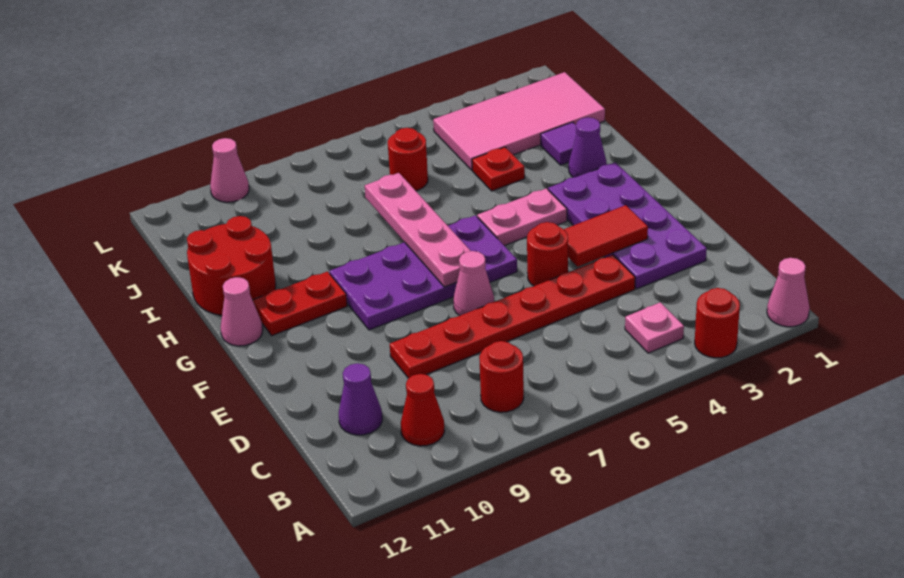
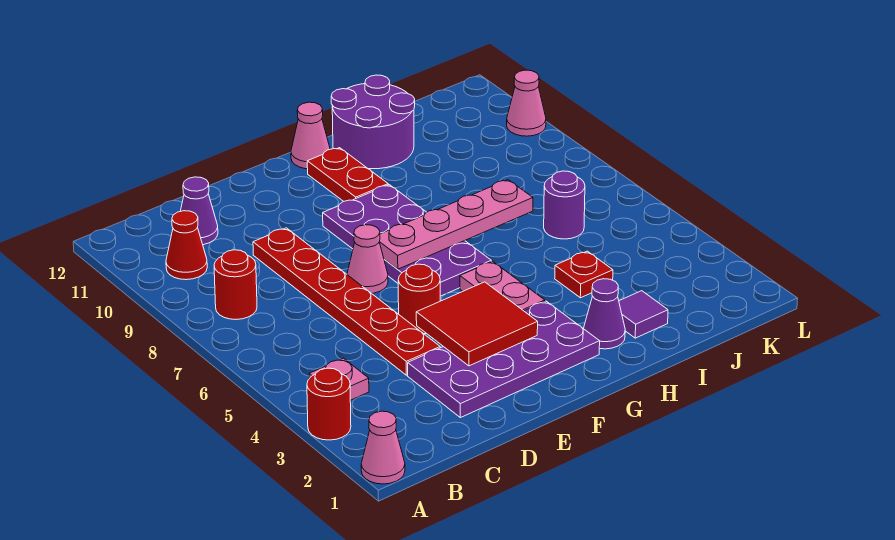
red 1x2 tile [564,205,648,267] -> red 2x2 tile [416,282,538,366]
red 2x2 round brick [187,216,276,315] -> purple 2x2 round brick [331,75,415,169]
pink 2x4 tile [433,72,605,170] -> none
red 1x1 round brick [388,128,428,191] -> purple 1x1 round brick [544,171,585,239]

